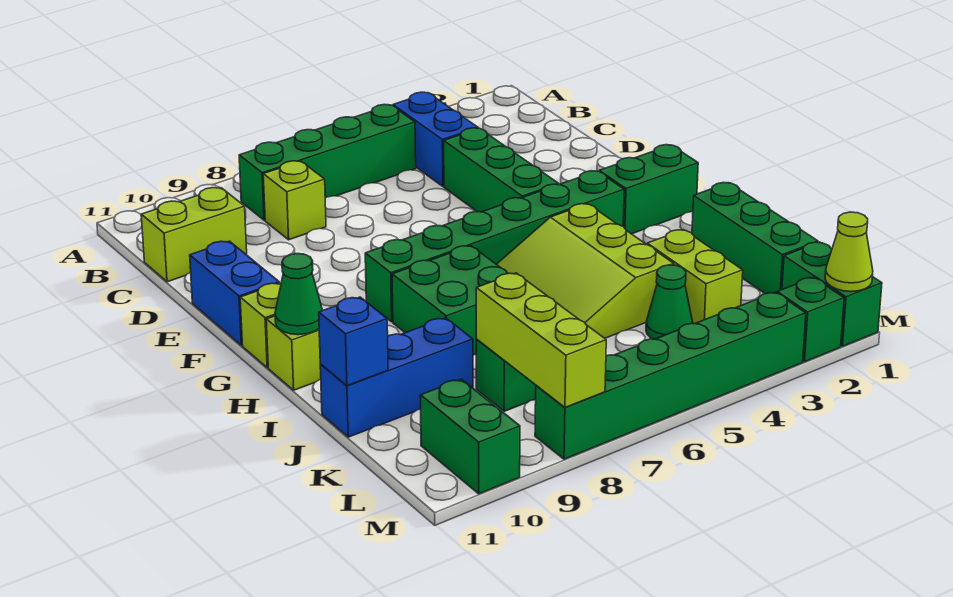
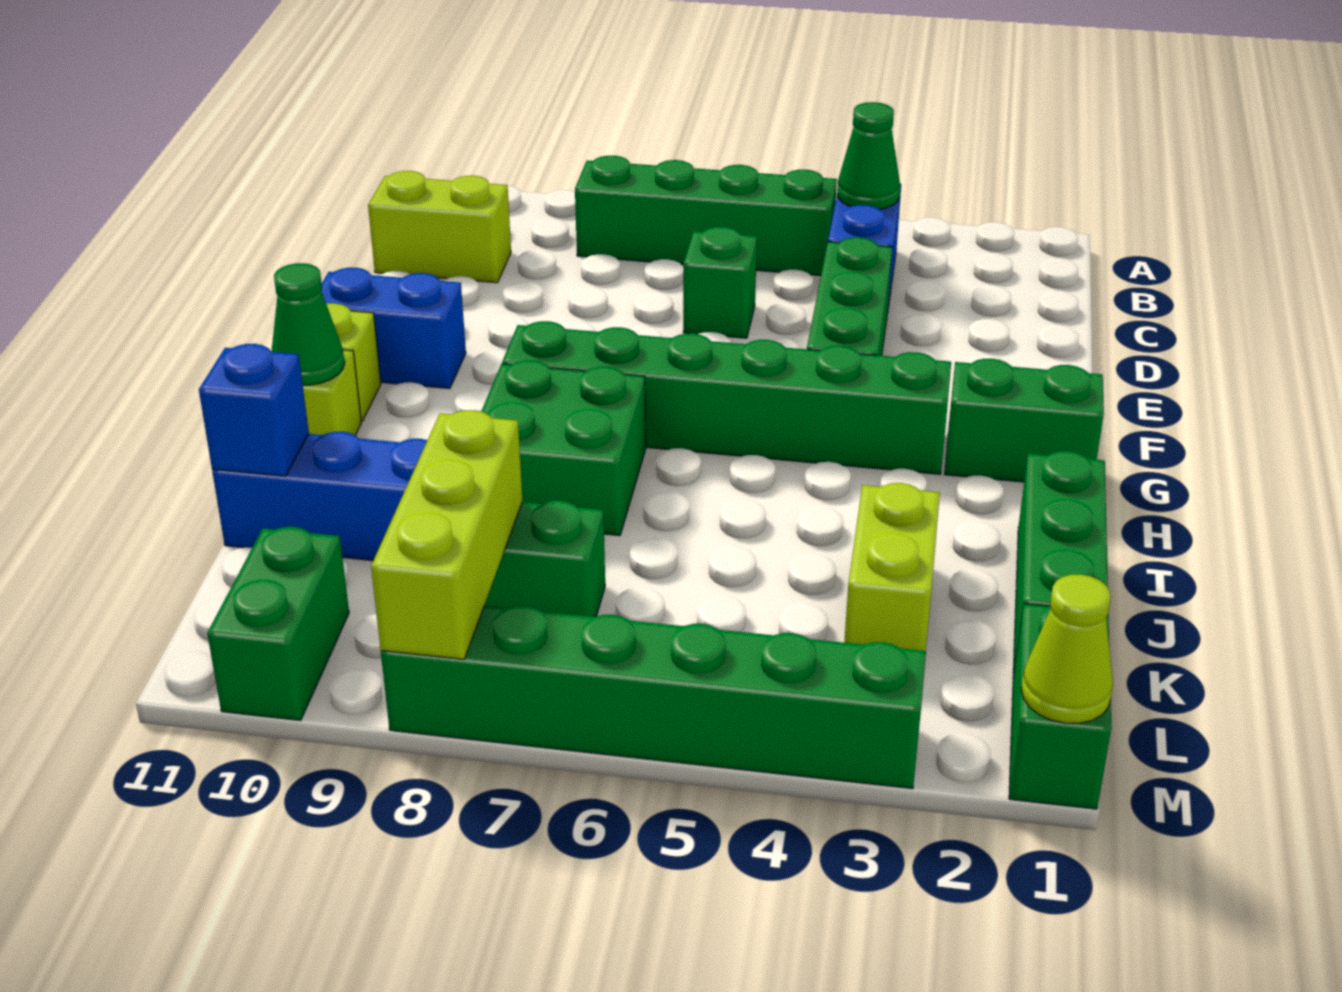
lime 1x1 brick [263,161,326,240] -> none
blue 1x2 brick [190,241,279,345] -> blue 1x2 brick turned to [321,268,466,389]
lime 3x3 slope [496,204,674,338] -> none
green 1x1 cone [646,265,693,339] -> green 1x1 cone moved to [837,102,900,209]
green 1x1 brick [777,277,844,362] -> green 1x1 brick moved to [683,227,757,338]

